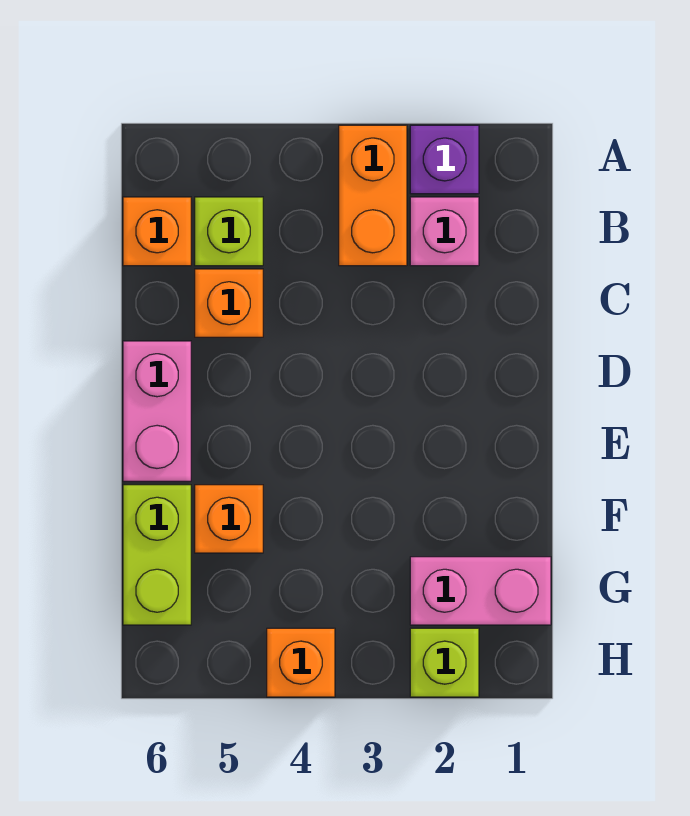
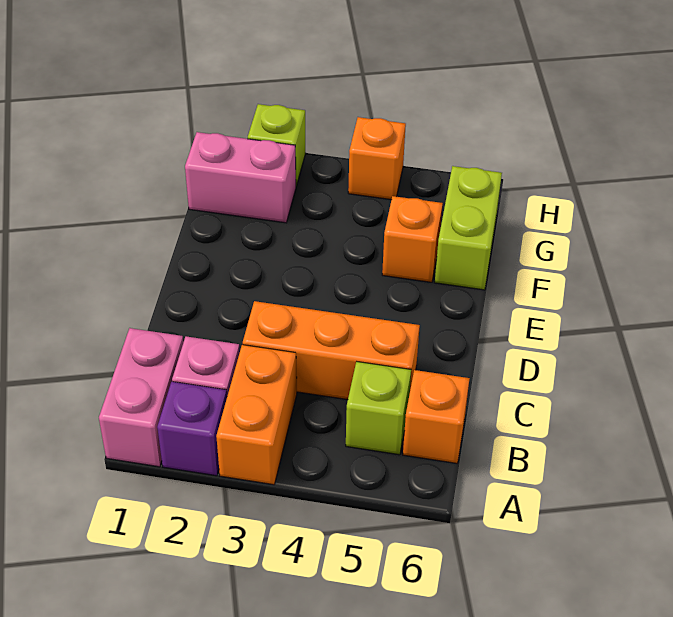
orange 1x1 brick [195,269,263,337] -> orange 1x3 brick [243,301,420,400]
pink 1x2 brick [123,341,191,481] -> pink 1x2 brick moved to [99,328,183,467]

